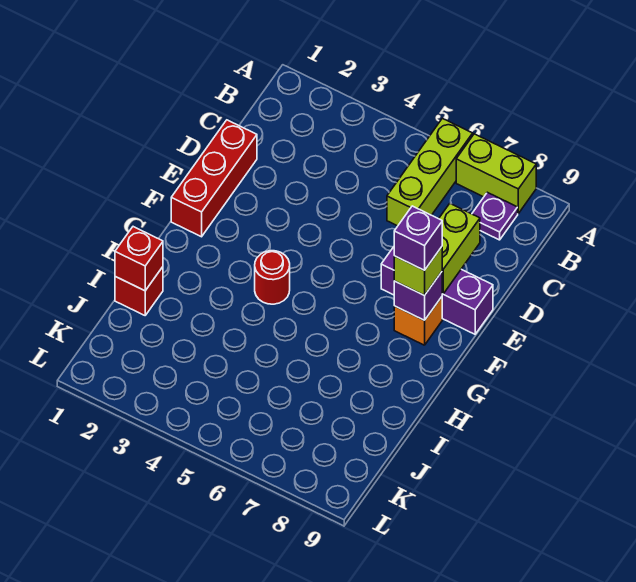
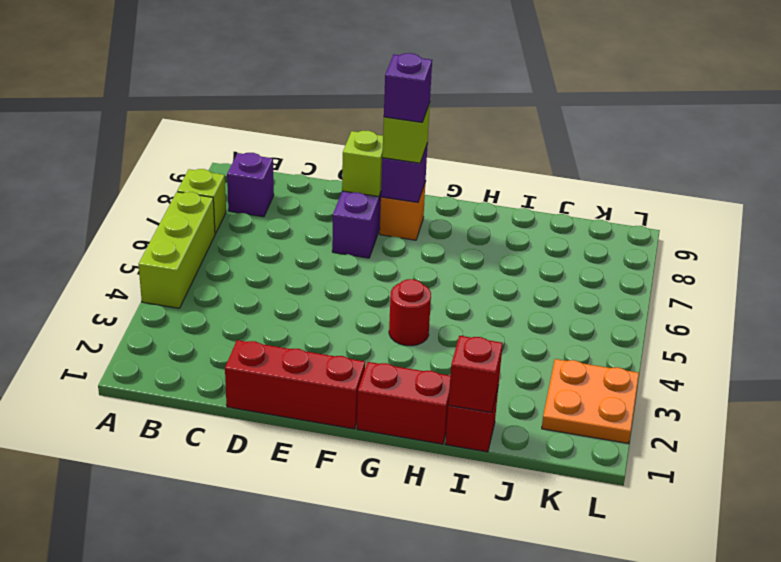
lime 1x3 brick [387,118,473,226] -> lime 1x3 brick turned to [139,192,215,308]
lime 1x2 brick [456,134,536,213] -> lime 1x1 brick [177,169,226,234]
purple 1x1 plate [472,192,518,240] -> purple 1x1 brick [227,153,274,217]
lime 1x2 brick [439,203,480,294] -> lime 1x1 brick [342,131,383,197]
none -> red 1x2 brick [357,362,450,444]
none -> orange 2x2 plate [542,359,639,444]

